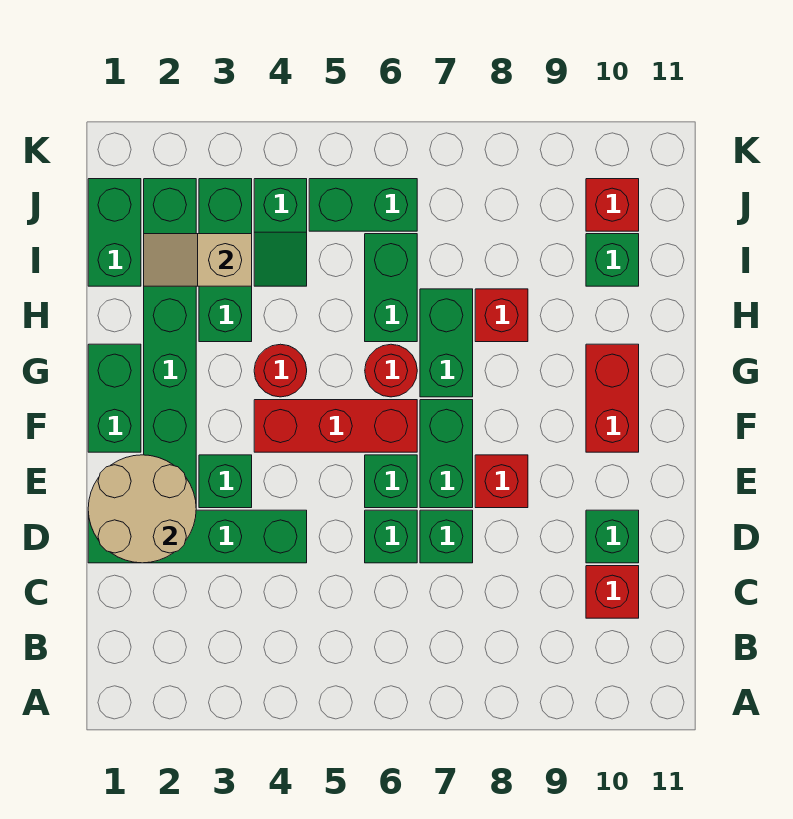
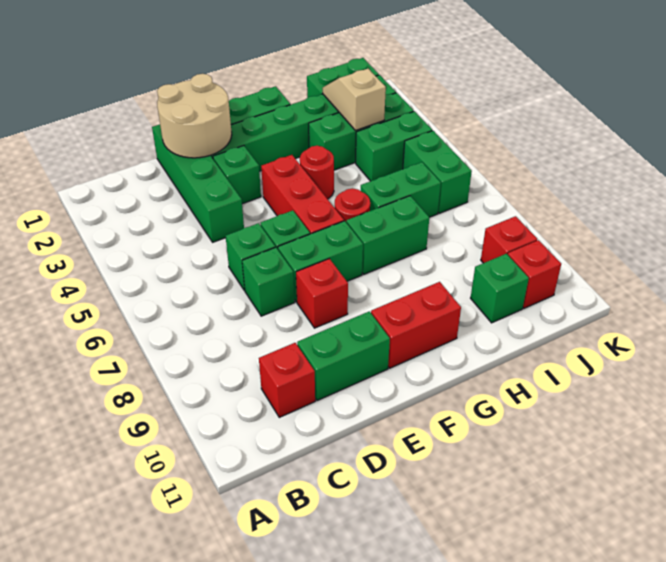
green 1x1 brick [586,510,639,563] -> green 1x2 brick [297,311,390,401]
red 1x1 brick [475,289,528,342] -> red 1x1 brick moved to [481,216,537,263]
green 1x2 slope [254,179,307,286] -> green 1x2 brick [356,111,432,181]

